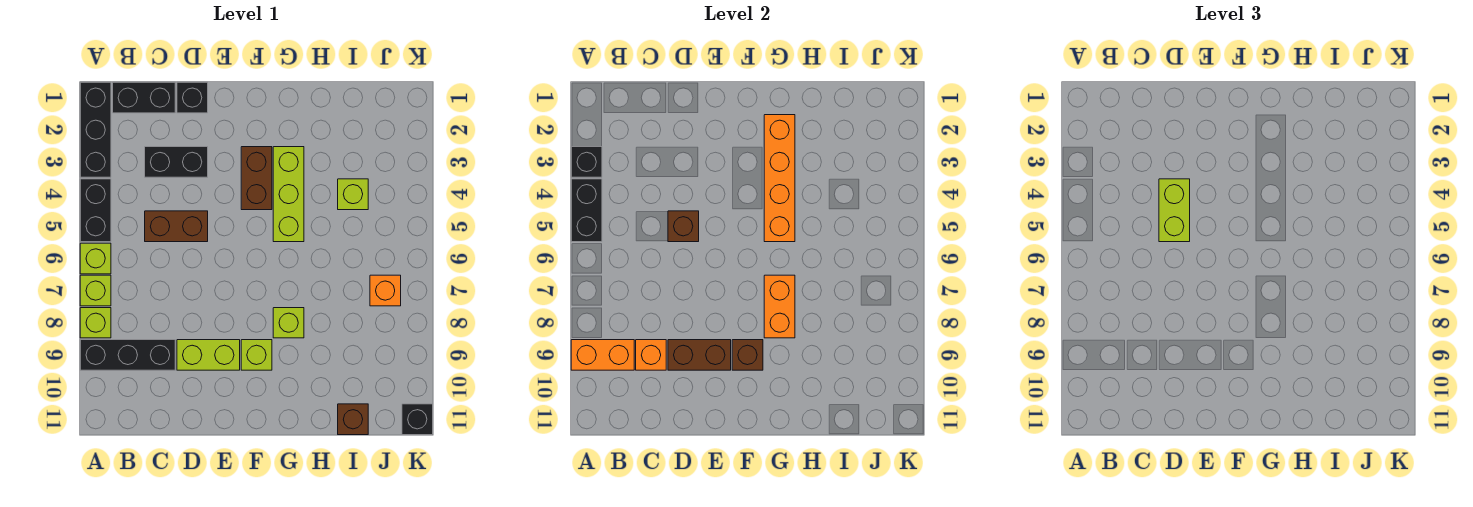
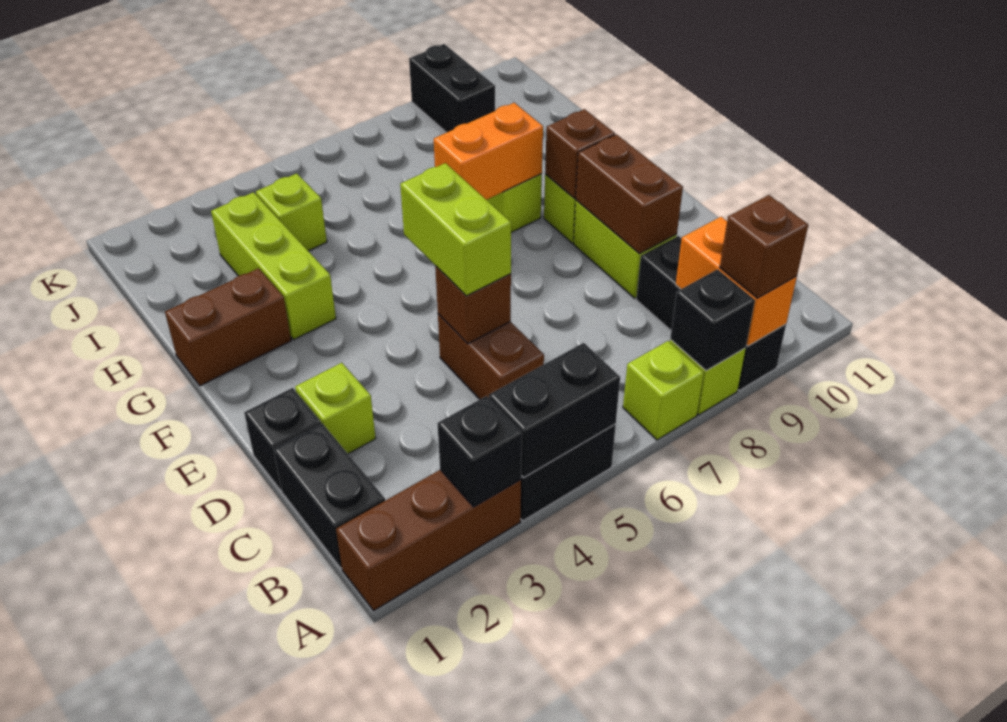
black 1x3 brick [80,82,111,177] -> brown 1x3 brick [336,470,521,611]
lime 1x1 brick [80,243,111,274] -> lime 1x1 brick moved to [295,363,376,454]
black 1x2 brick [145,147,208,177] -> black 1x2 brick moved to [409,44,495,133]
orange 1x1 brick [636,340,666,370] -> none
lime 1x2 brick [1159,179,1190,242] -> lime 1x2 brick turned to [400,163,511,296]
brown 1x2 brick [241,147,272,210] -> brown 1x2 brick moved to [165,268,291,386]
orange 1x4 brick [764,115,795,242] -> none
lime 1x3 brick [273,147,304,242] -> lime 1x3 brick turned to [211,192,336,340]
brown 1x1 brick [338,404,368,435] -> brown 1x1 brick moved to [720,195,808,298]
orange 1x1 brick [370,275,401,306] -> none
black 1x1 brick [402,404,433,435] -> black 1x1 brick moved to [670,269,755,371]

